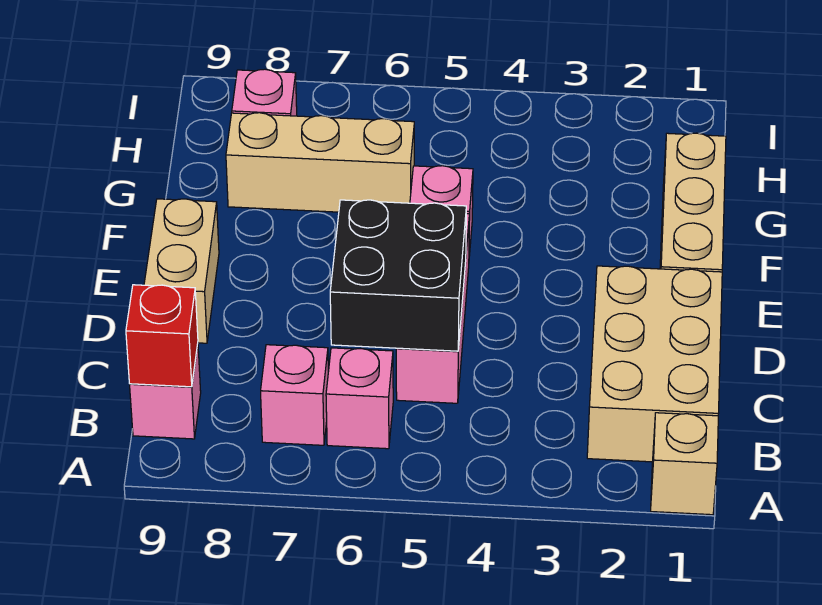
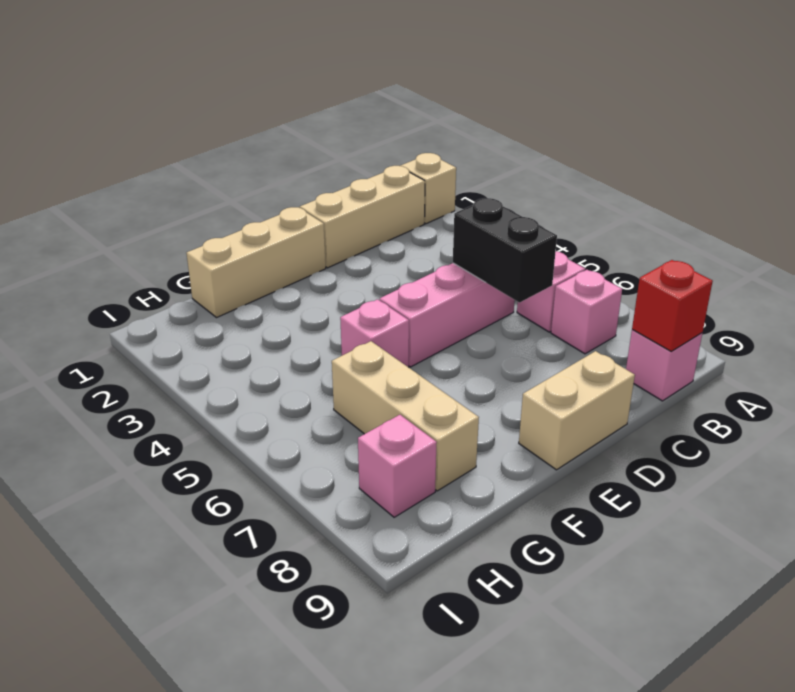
tan 2x3 brick [587,266,722,462] -> tan 1x3 brick [300,166,425,268]
black 2x2 brick [330,200,466,351] -> black 1x2 brick [453,198,557,303]

